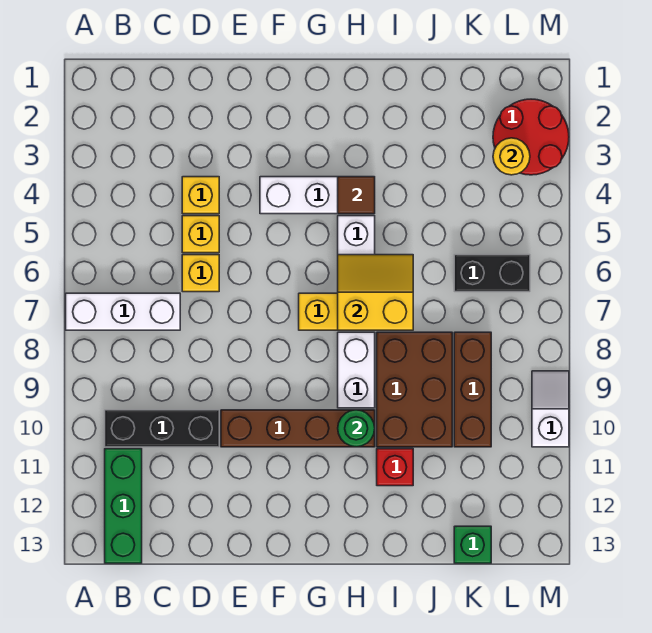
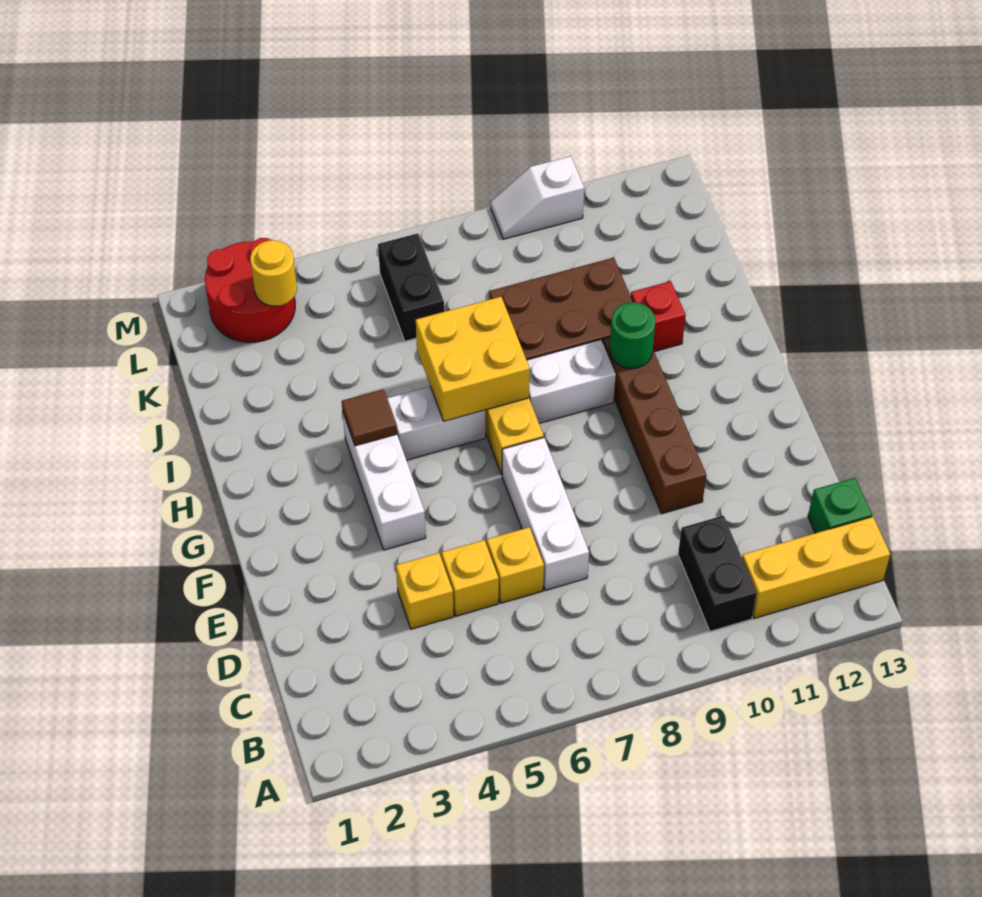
white 1x3 brick [66,293,180,330] -> white 1x3 brick moved to [502,438,589,590]
black 1x3 brick [105,410,219,447] -> black 1x2 brick [678,516,757,631]
green 1x3 brick [105,449,142,563] -> yellow 1x3 brick [742,517,890,618]
yellow 2x2 slope [338,255,413,330] -> yellow 2x2 brick [416,297,530,421]
brown 1x3 brick [454,332,491,447] -> none
green 1x1 brick [454,526,491,563] -> green 1x1 brick moved to [808,478,872,533]

